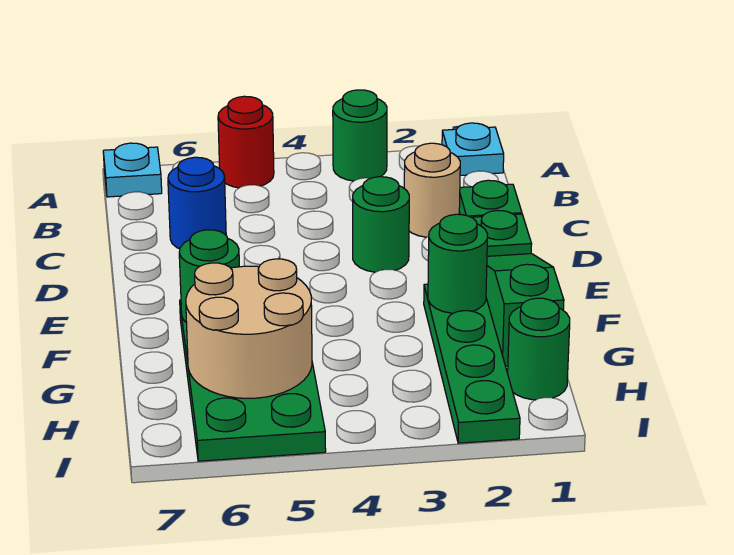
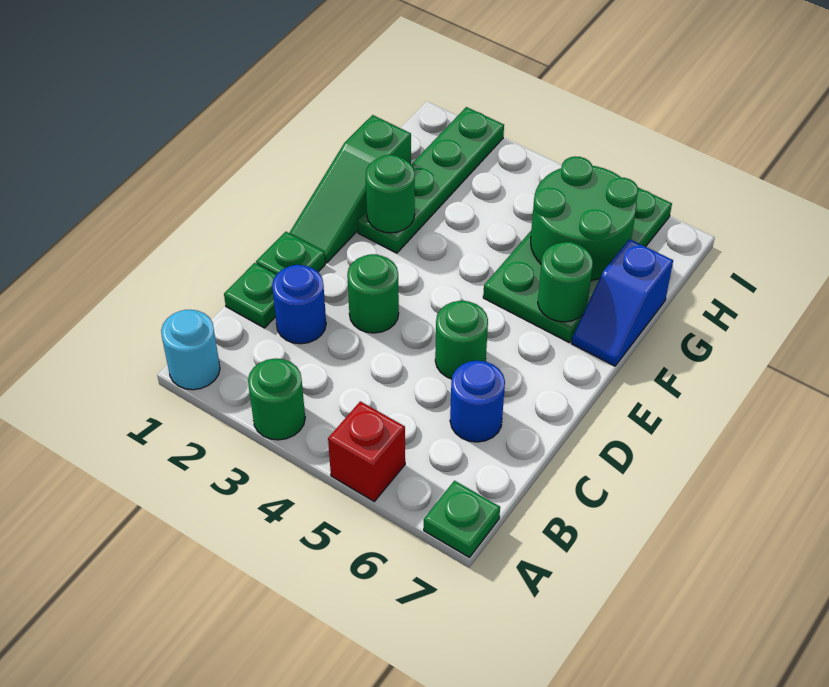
cyan 1x1 plate [442,123,504,176] -> cyan 1x1 round brick [161,310,220,390]
red 1x1 round brick [218,96,274,188] -> red 1x1 brick [328,401,405,501]
cyan 1x1 plate [103,143,162,197] -> green 1x1 plate [424,481,500,558]
tan 1x1 round brick [404,143,460,237] -> blue 1x1 round brick [272,265,326,344]
none -> blue 1x2 slope [572,239,673,366]
tan 2x2 round brick [186,259,312,398] -> green 2x2 round brick [531,156,638,280]
green 1x1 round brick [508,298,570,400] -> green 1x1 round brick moved to [435,301,488,379]

